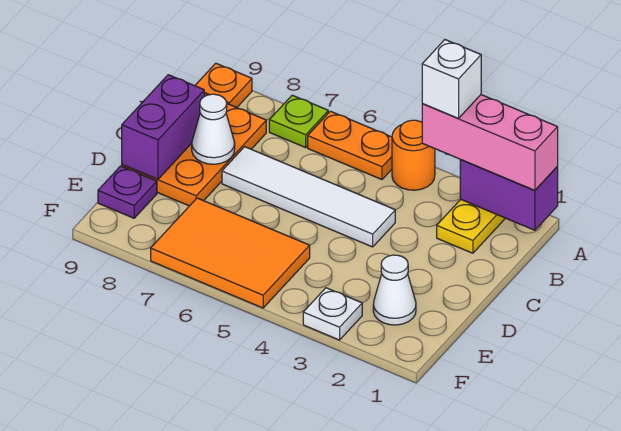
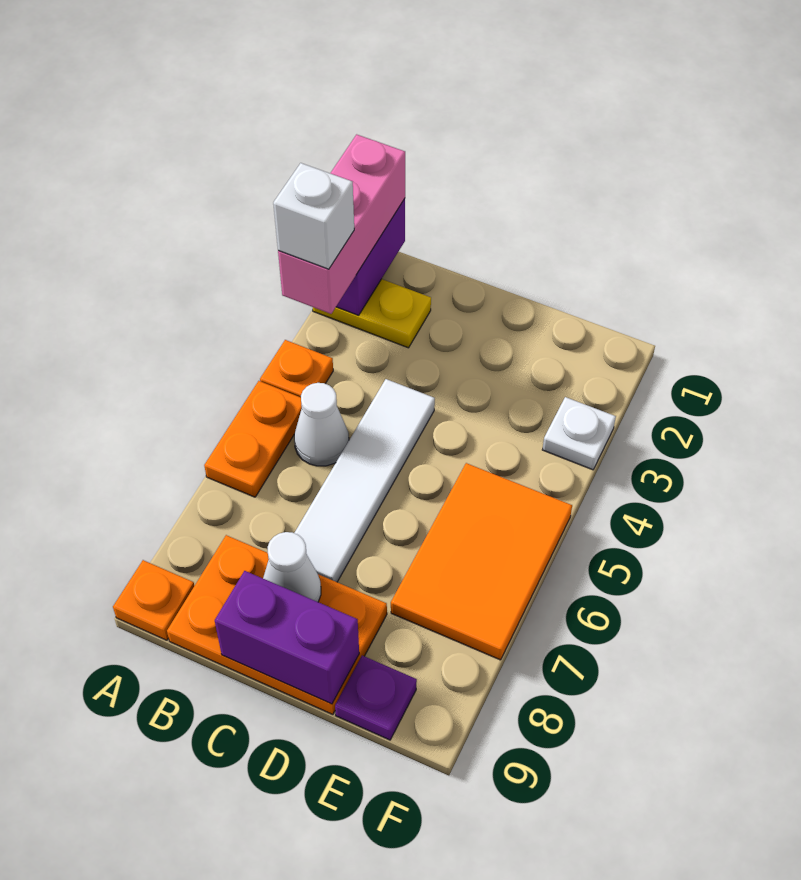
orange 1x1 round brick [392,120,435,190] -> orange 1x1 plate [260,340,333,397]
lime 1x1 plate [269,95,328,148] -> none
white 1x1 cone [373,255,416,325] -> white 1x1 cone moved to [294,383,349,466]

